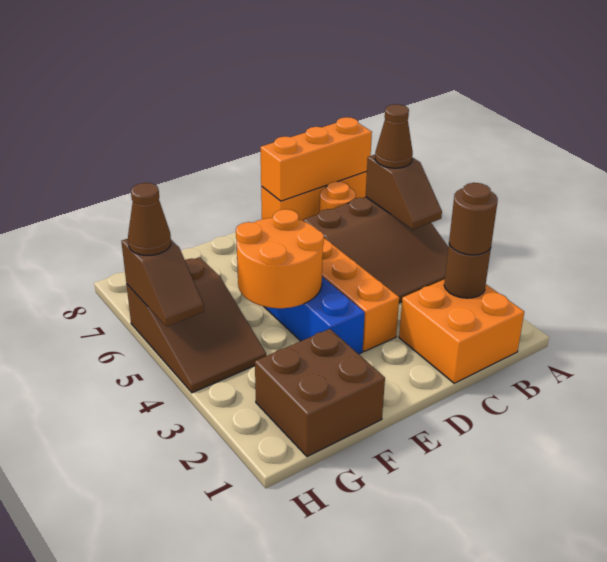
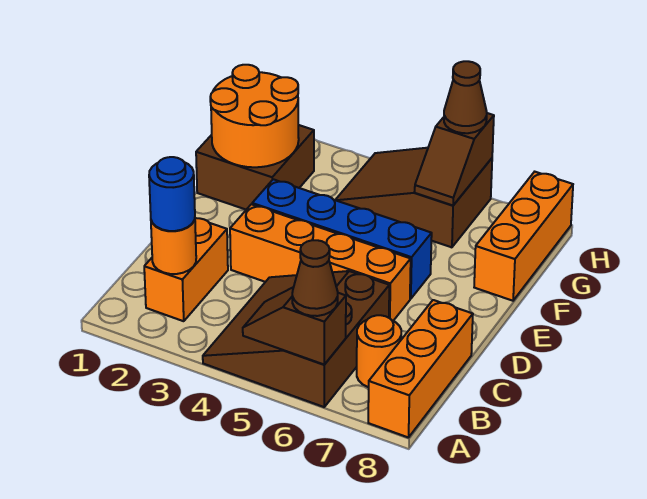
orange 1x3 brick [261,117,372,201] -> orange 1x3 brick moved to [474,172,573,301]
orange 2x2 brick [399,279,524,383] -> orange 1x2 brick [144,218,228,321]
brown 1x1 round brick [444,244,491,298] -> orange 1x1 round brick [151,220,196,274]
brown 1x1 round brick [449,183,498,255] -> blue 1x1 round brick [149,157,195,231]
orange 2x2 round brick [236,209,324,308] -> orange 2x2 round brick moved to [210,65,299,167]
brown 1x2 slope [121,239,204,327] -> brown 1x2 slope turned to [415,113,494,206]

